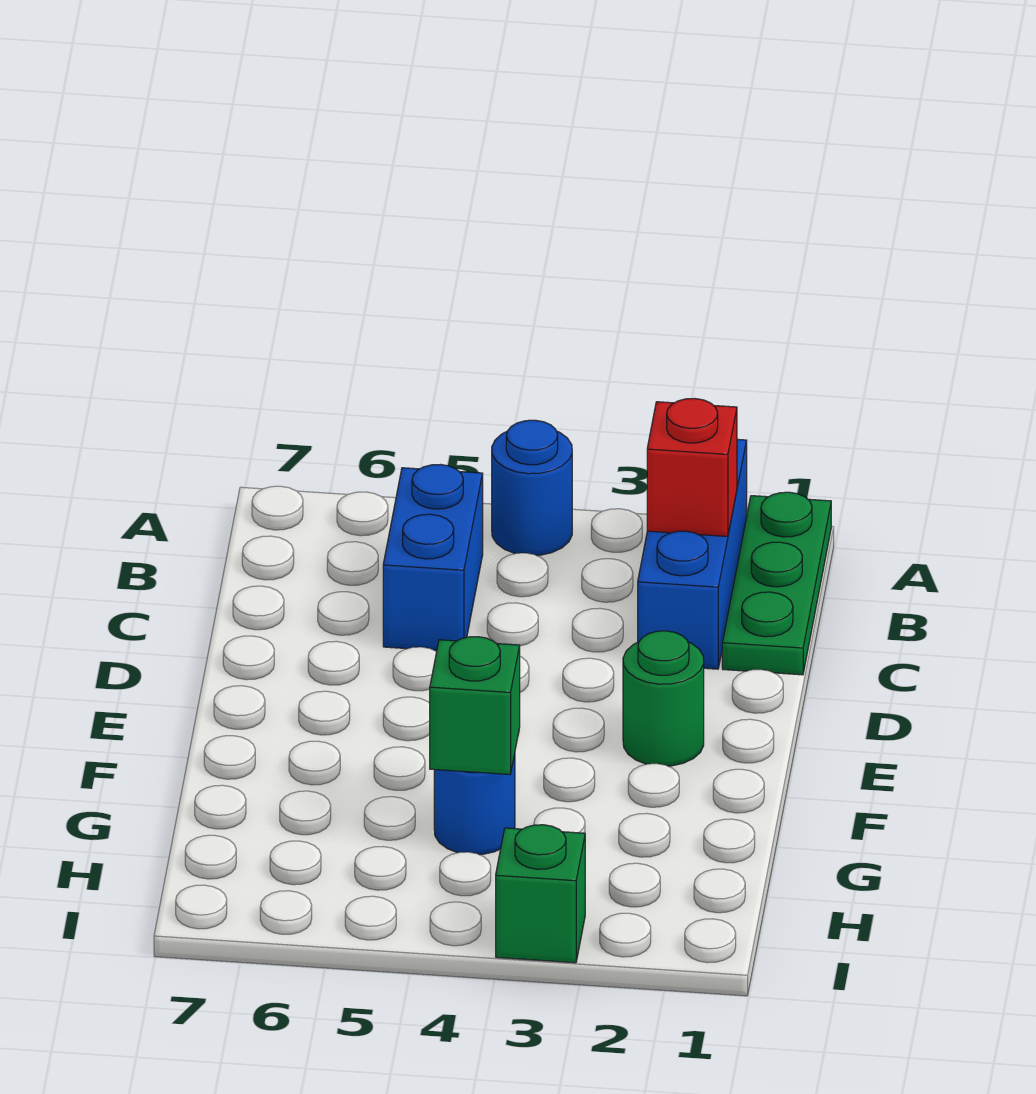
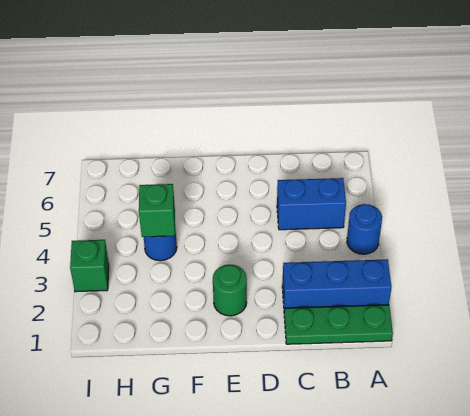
red 1x1 brick [647,399,737,536] -> none

